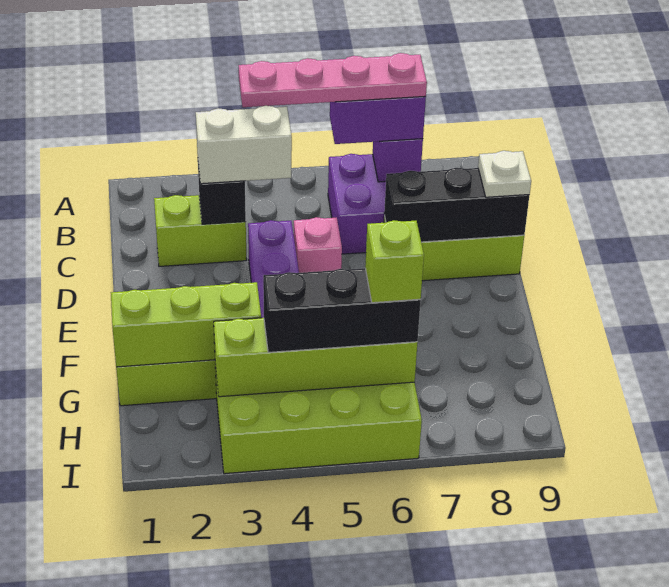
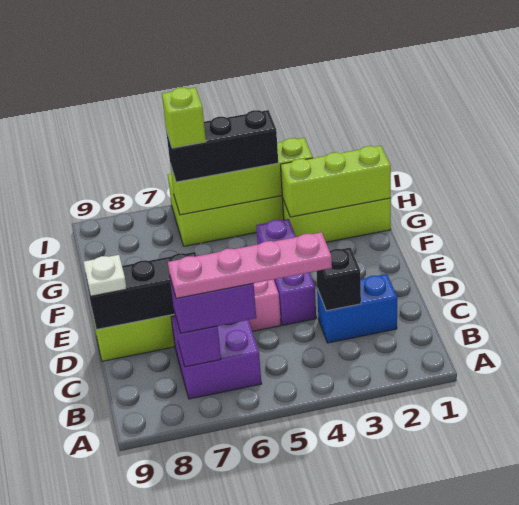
lime 1x2 brick [154,195,247,266] -> blue 1x2 brick [317,274,397,343]
white 1x2 brick [196,106,292,184] -> none

